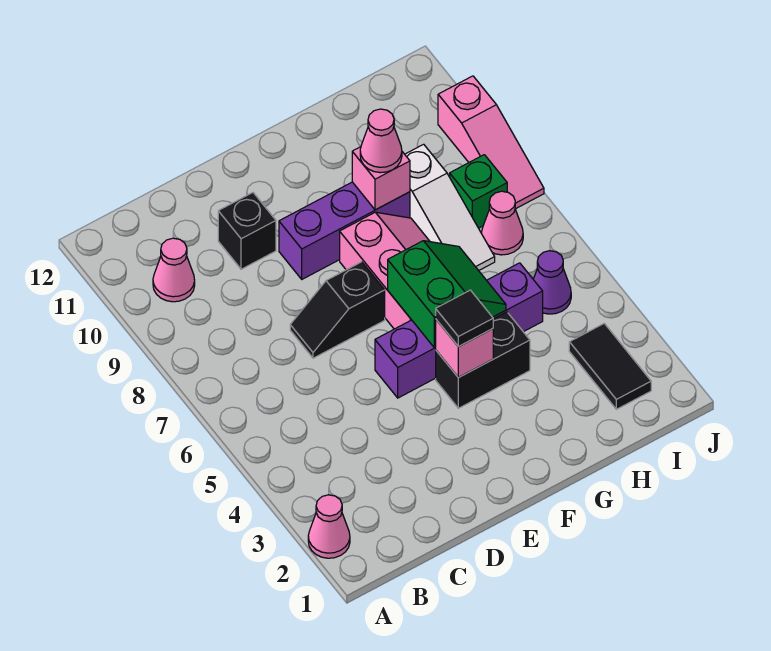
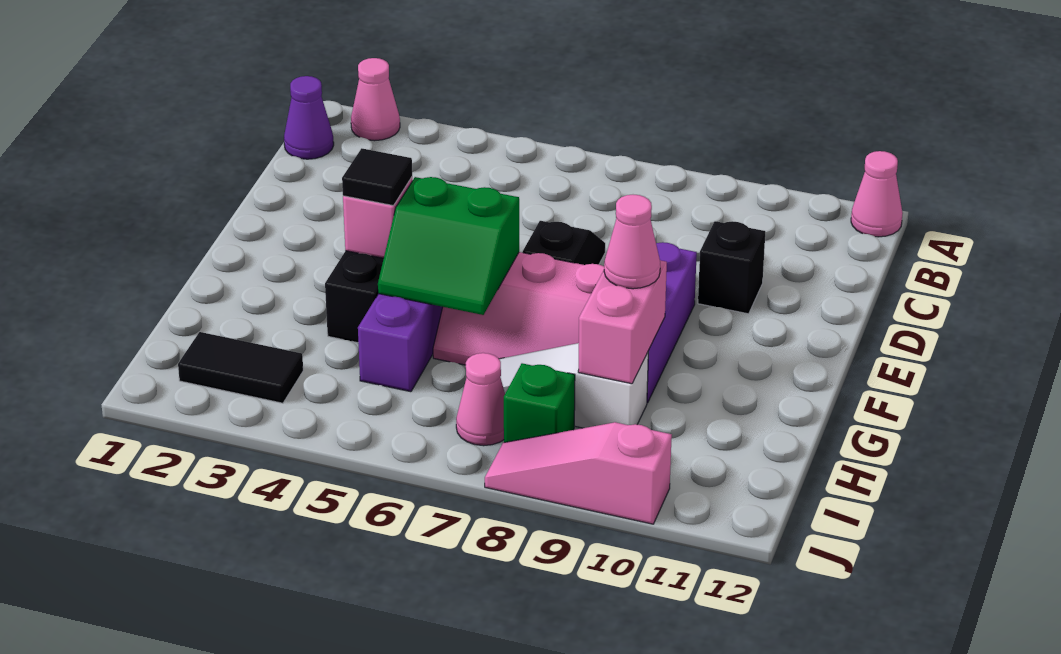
pink 1x1 cone [153,238,195,302] -> pink 1x1 cone moved to [851,151,903,237]
pink 1x1 brick [352,147,410,210] -> pink 1x2 brick [578,260,667,384]
purple 1x1 cone [533,251,571,314] -> purple 1x1 cone moved to [284,76,334,159]

